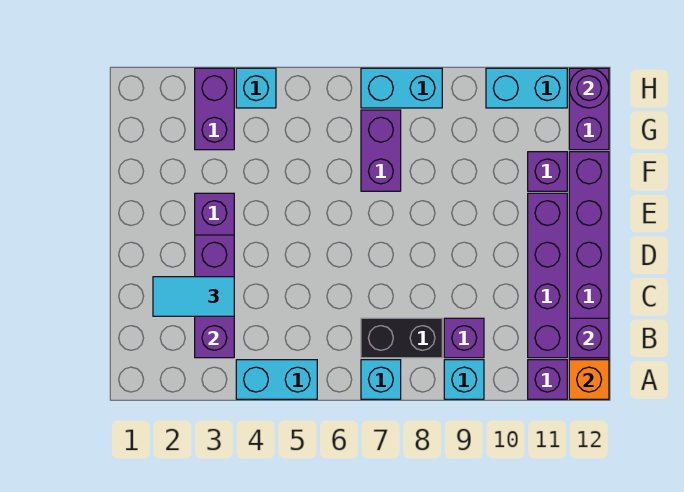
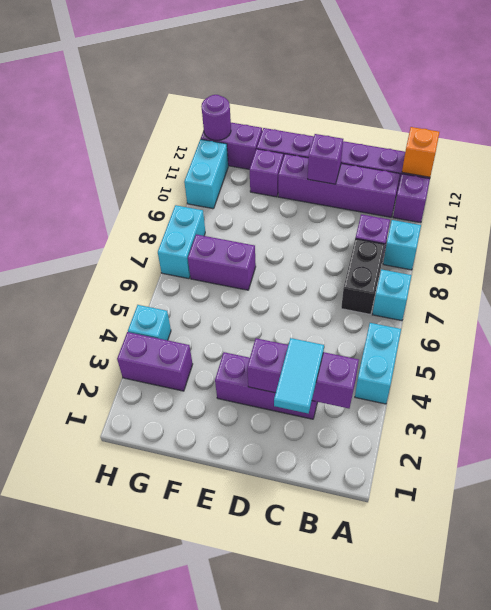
purple 1x1 brick [569,318,609,358] -> purple 1x1 brick moved to [308,134,343,184]

